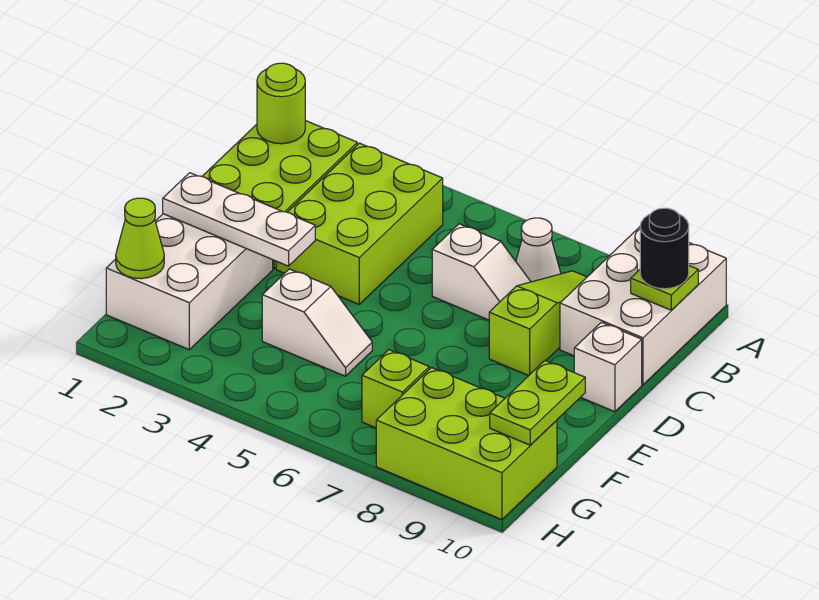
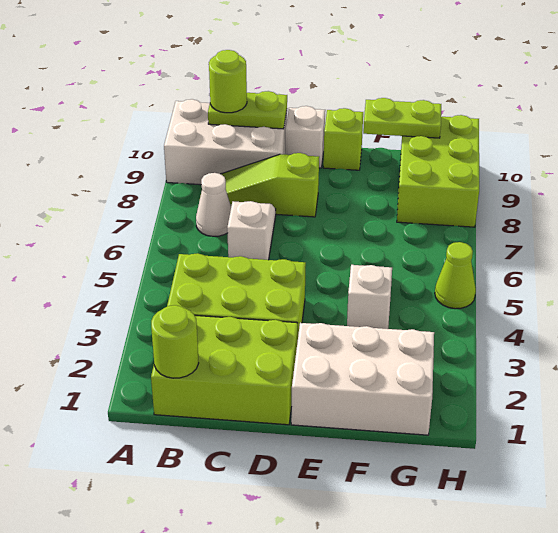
lime 1x1 plate [631,266,698,310] -> lime 1x2 plate [208,91,287,129]
black 1x1 round brick [640,208,689,289] -> lime 1x1 round brick [209,50,247,113]
white 1x3 plate [163,173,315,266] -> none
lime 1x1 cone [116,198,164,279] -> lime 1x1 cone moved to [435,242,476,309]
lime 1x1 brick [362,350,429,428] -> lime 1x1 brick moved to [323,108,363,170]

